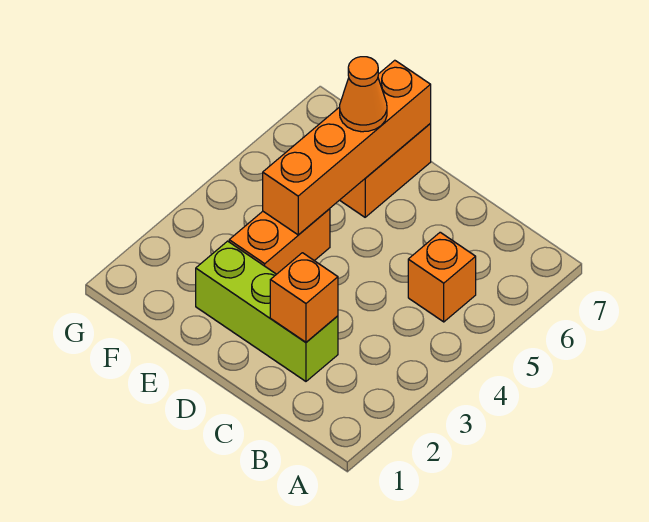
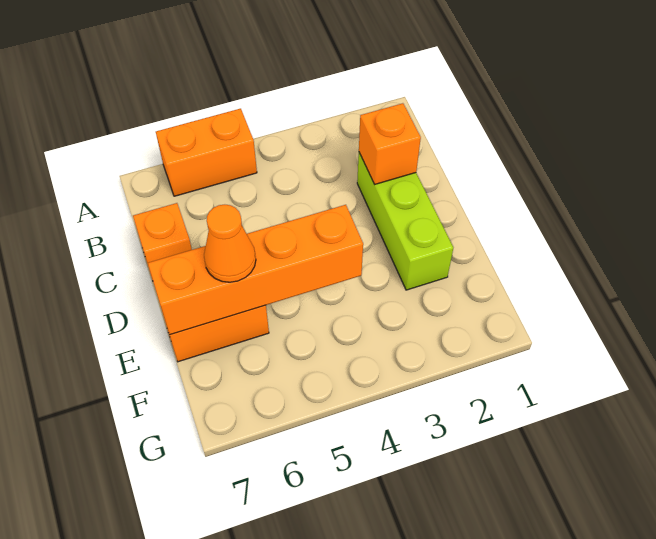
orange 1x1 brick [408,232,476,322] -> orange 1x1 brick moved to [133,203,192,280]
orange 1x2 brick [229,209,330,274] -> orange 1x2 brick moved to [156,109,257,196]

